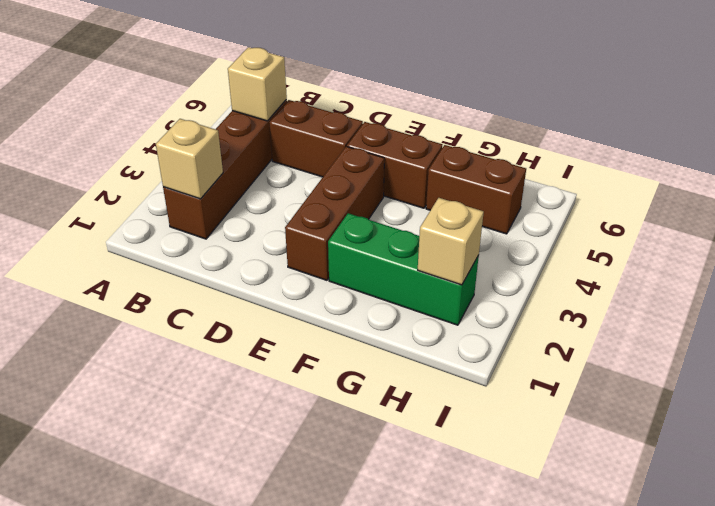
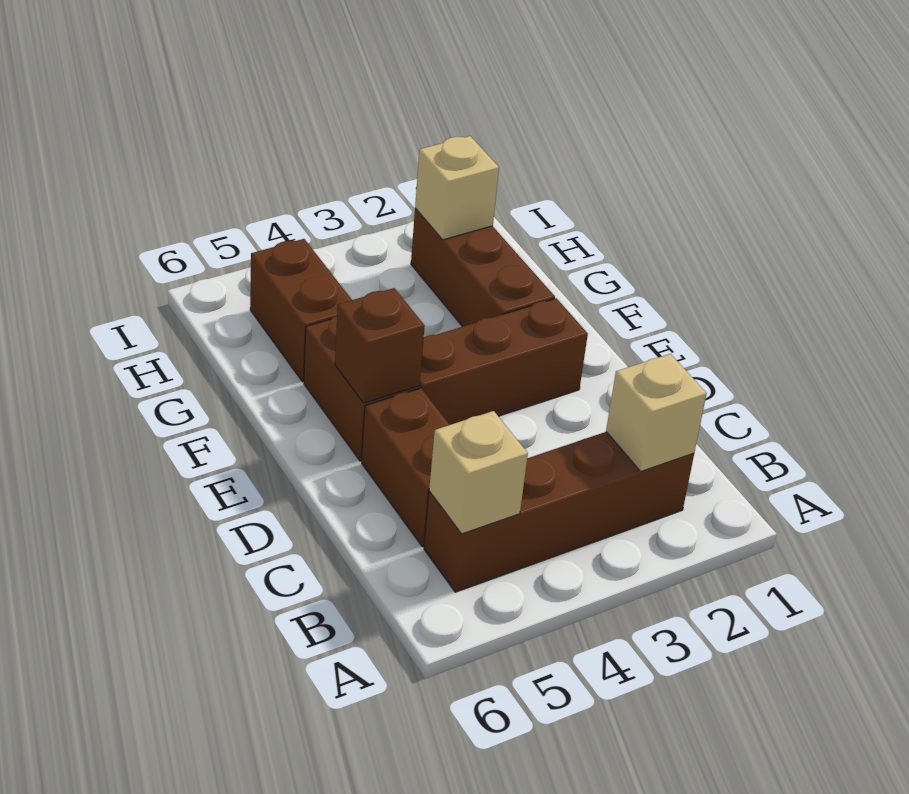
none -> brown 1x1 brick [335,288,425,403]
green 1x3 brick [328,213,479,325] -> brown 1x3 brick [411,209,555,327]

